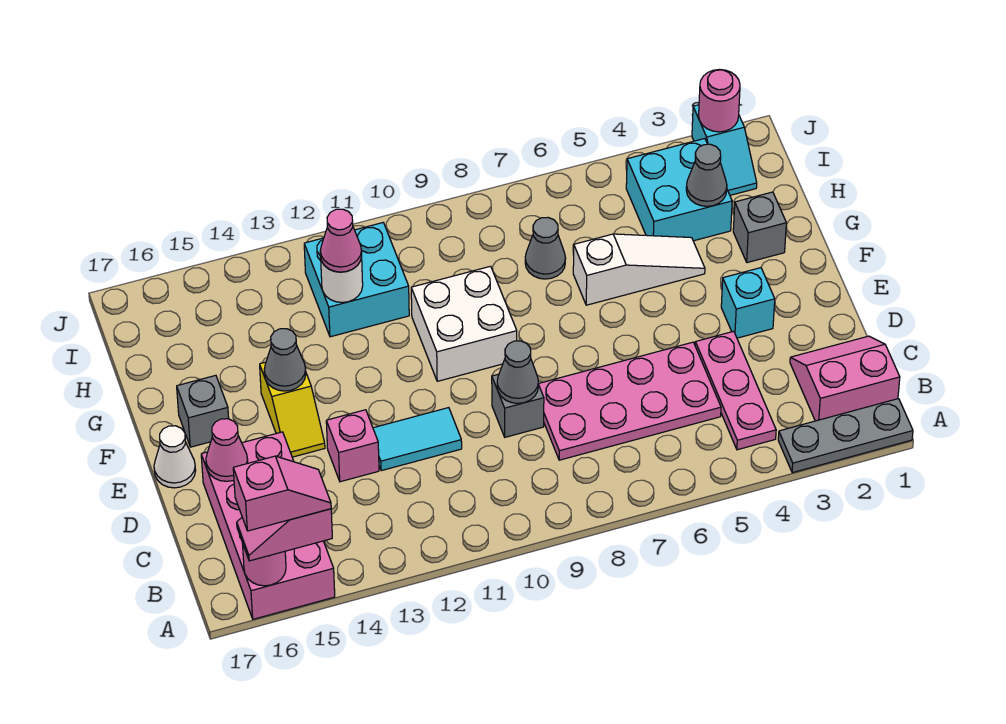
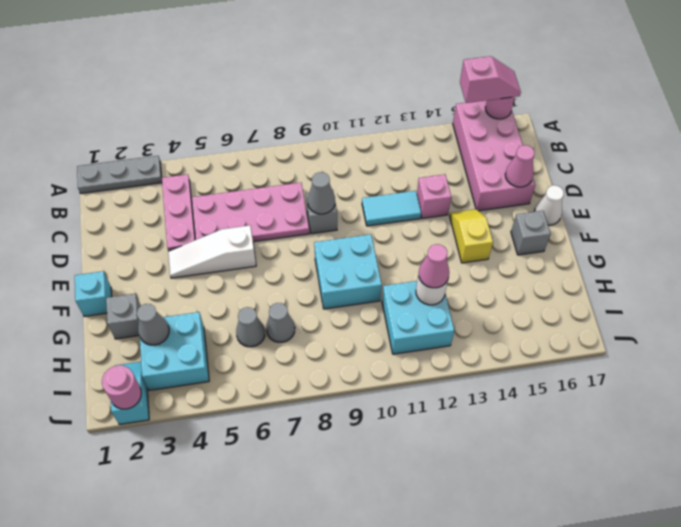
pink 1x2 slope [233,456,331,531] -> none
pink 2x2 slope [790,336,900,421] -> none
cyan 1x1 brick [721,268,775,338] -> cyan 1x1 brick moved to [75,271,112,316]
white 2x2 brick [411,266,517,381] -> cyan 2x2 brick [314,234,382,309]
grey 1x1 cone [264,329,306,391] -> grey 1x1 cone moved to [236,307,265,347]
white 1x3 slope [573,234,705,305] -> white 1x3 slope moved to [168,225,256,278]

